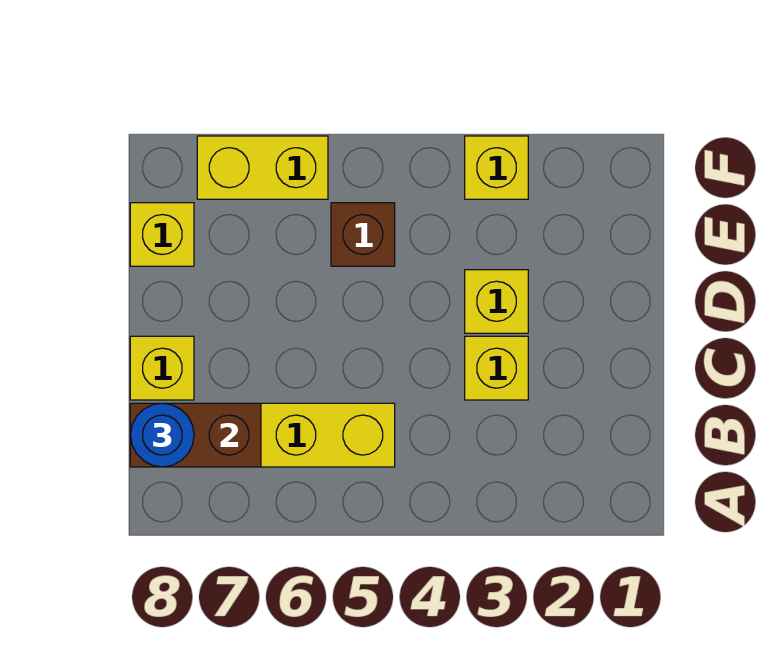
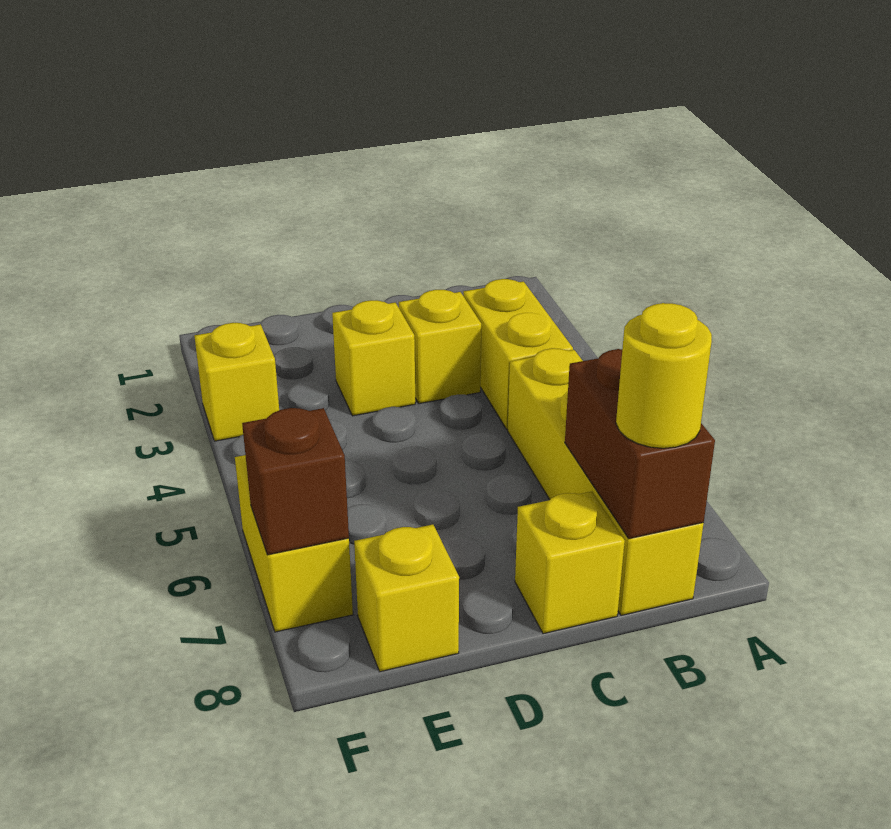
none -> yellow 1x2 brick [463,279,573,429]
blue 1x1 round brick [130,403,194,467] -> yellow 1x1 round brick [616,303,712,448]
brown 1x1 brick [331,203,395,266] -> brown 1x1 brick moved to [242,408,349,555]

